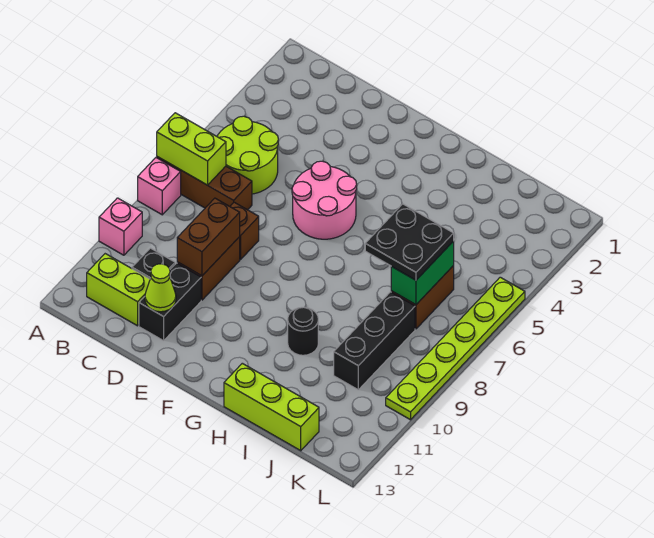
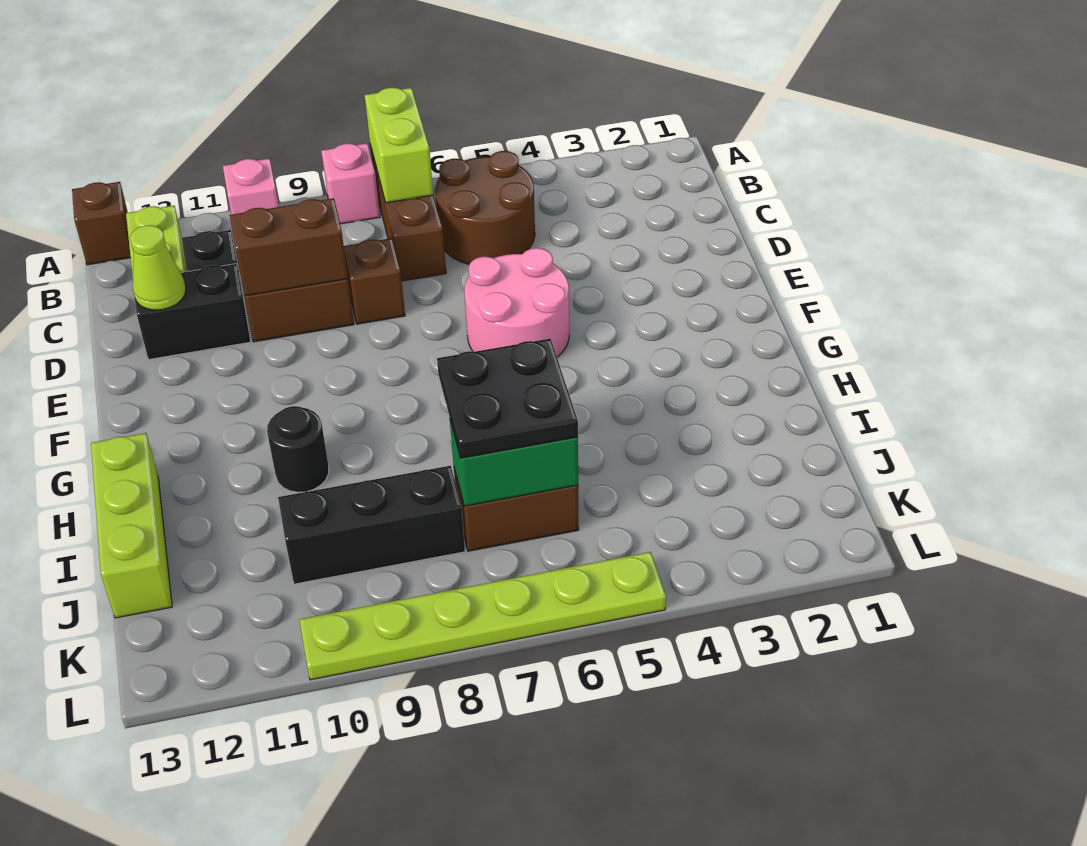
none -> brown 1x1 brick [72,182,131,265]
lime 2x2 round brick [217,116,278,194] -> brown 2x2 round brick [435,151,535,264]

